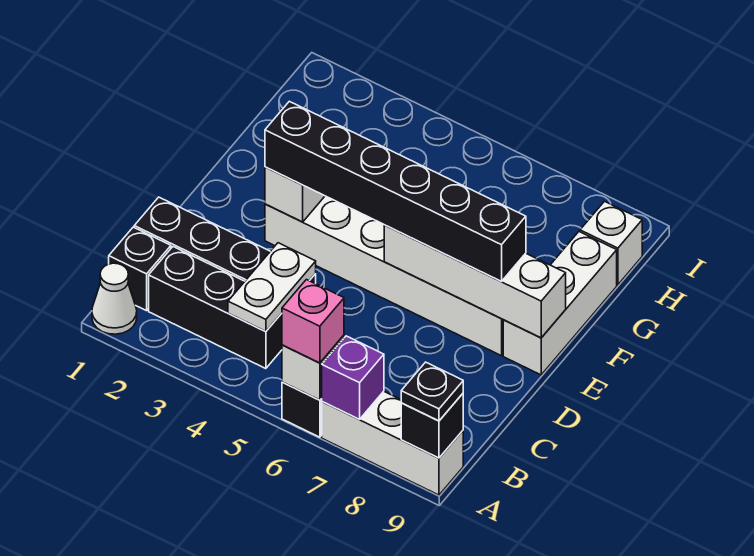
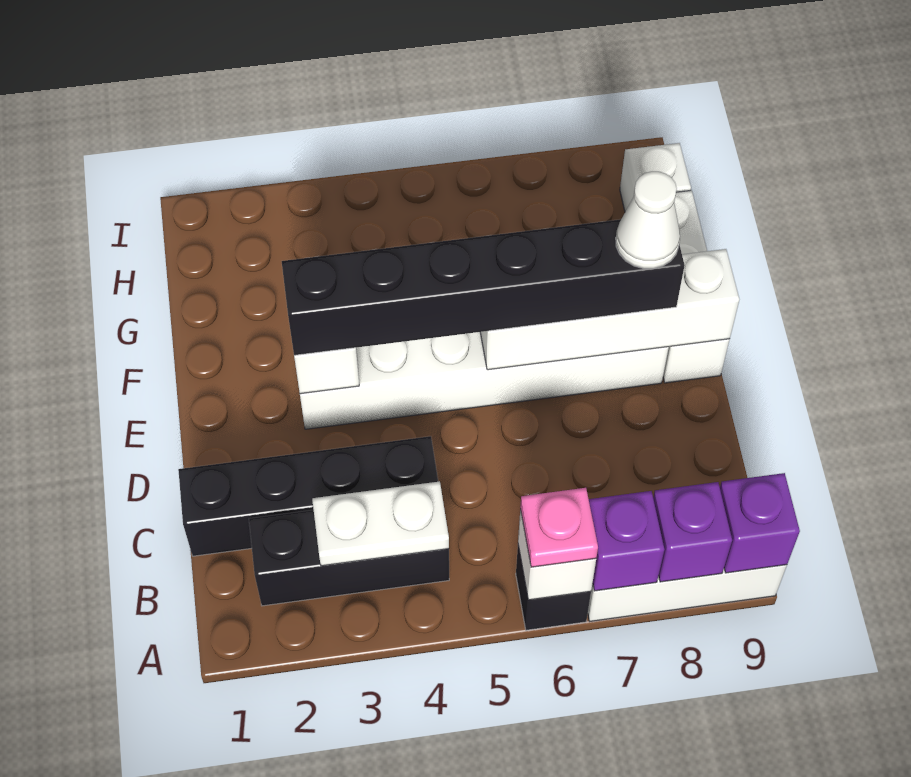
white 1x1 cone [92,263,137,334] -> white 1x1 cone moved to [616,171,680,269]
pink 1x1 brick [282,280,344,363] -> pink 1x1 plate [520,488,598,567]
none -> purple 1x1 brick [653,482,732,582]
black 1x1 brick [401,394,463,458] -> purple 1x1 brick [720,473,800,573]
black 1x1 plate [401,362,463,421] -> none
black 1x1 brick [109,227,171,311] -> none
white 1x2 plate [228,243,316,332] -> white 1x2 plate turned to [312,481,449,566]

